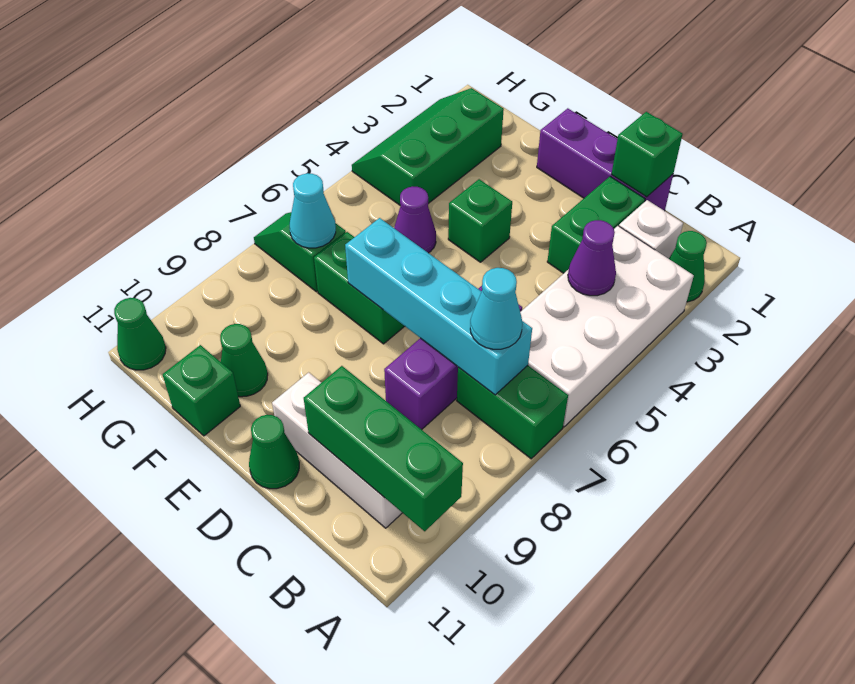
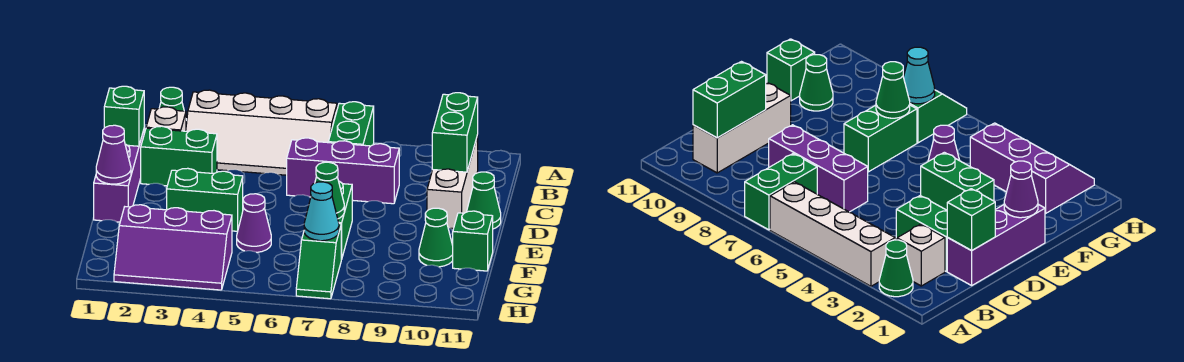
white 2x4 brick [520,226,694,427] -> white 2x4 slope [186,90,337,175]
green 1x3 brick [304,366,463,531] -> green 1x2 brick [432,93,478,172]
purple 1x1 cone [568,220,616,296] -> purple 1x1 cone moved to [96,125,131,184]
cyan 1x4 brick [345,218,532,395] -> none
cyan 1x1 cone [470,268,522,349] -> none
green 1x1 brick [448,179,512,262] -> green 1x2 brick [167,168,243,231]
green 2x3 slope [352,88,504,205] -> purple 2x3 slope [114,205,232,290]
green 1x1 cone [114,298,166,370] -> green 1x1 cone moved to [315,162,344,219]

